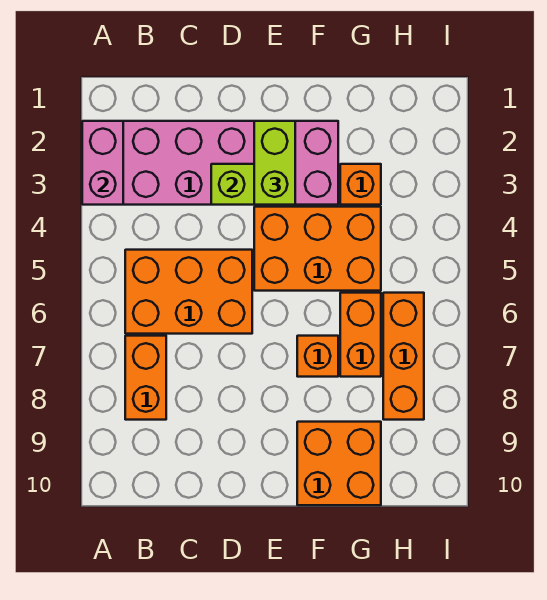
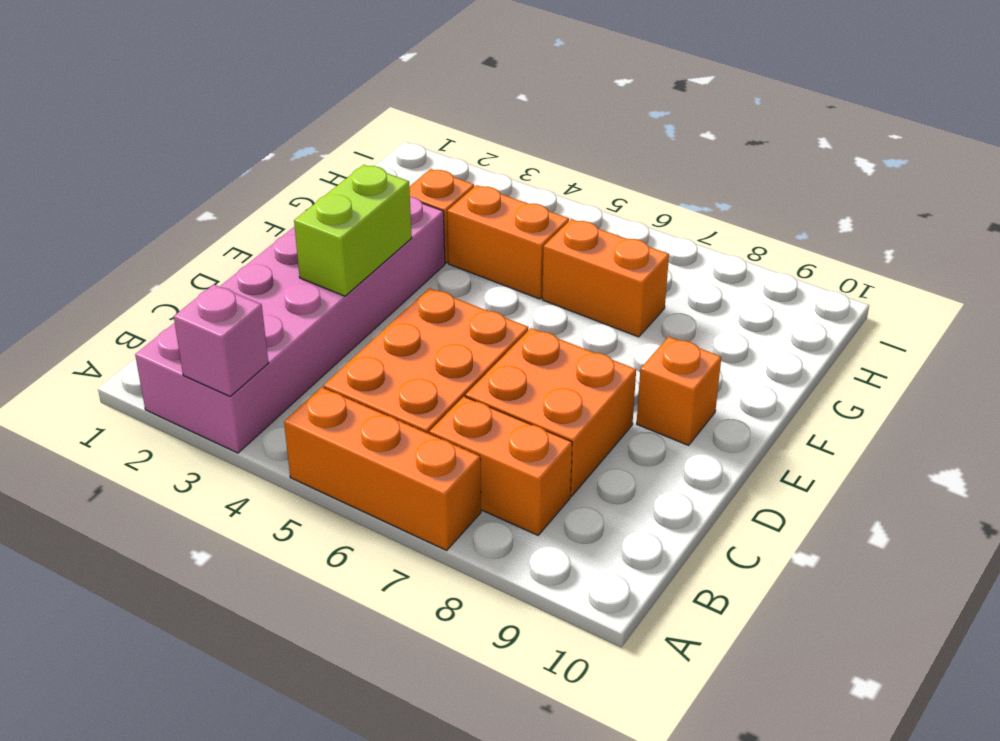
pink 1x2 brick [82,121,123,205] -> pink 1x1 brick [174,284,268,396]
lime 1x2 brick [254,121,295,205] -> none
orange 2x3 brick [254,207,381,291] -> orange 1x2 brick [447,185,569,299]
orange 1x1 brick [297,336,338,377] -> orange 1x1 brick moved to [637,337,721,445]
orange 2x2 brick [297,422,381,505] -> orange 2x2 brick moved to [465,328,636,496]
orange 1x3 brick [383,293,424,420] -> orange 1x3 brick moved to [284,387,481,550]

